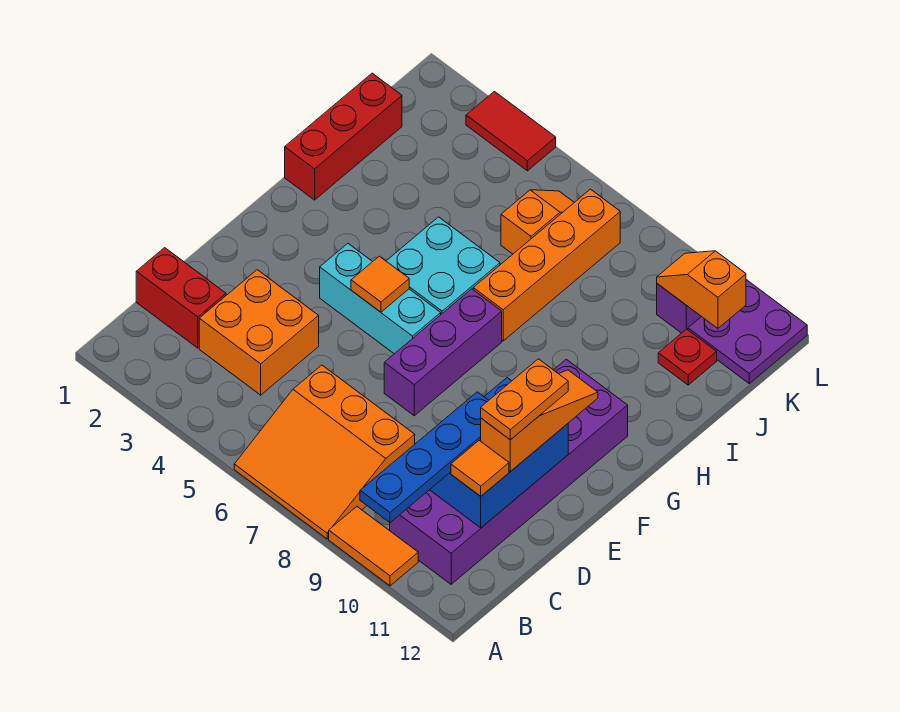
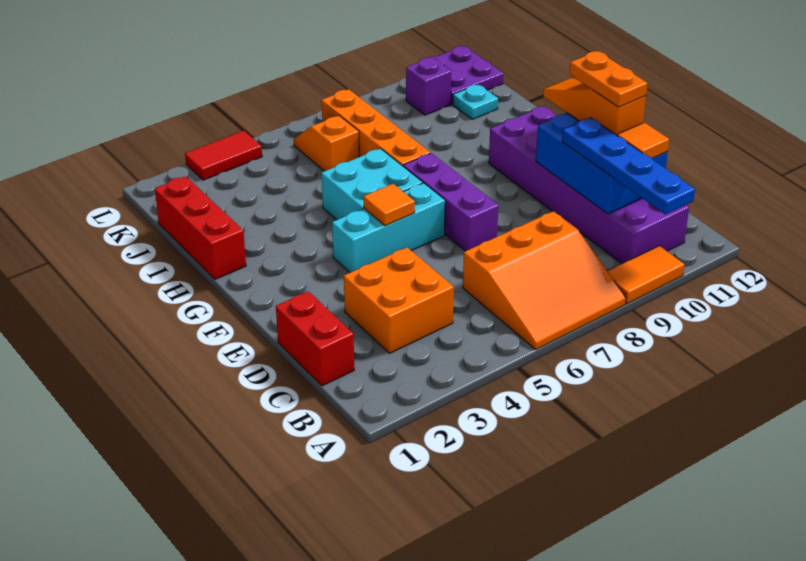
red 1x2 brick [136,248,226,348] -> red 1x2 brick turned to [276,291,354,386]
red 1x1 plate [658,329,717,385] -> cyan 1x1 plate [453,84,498,119]
orange 1x2 slope [657,251,746,328] -> none

